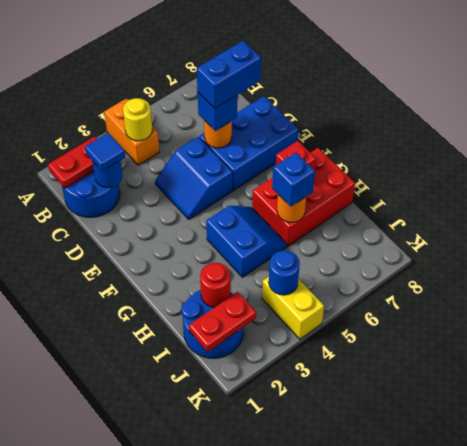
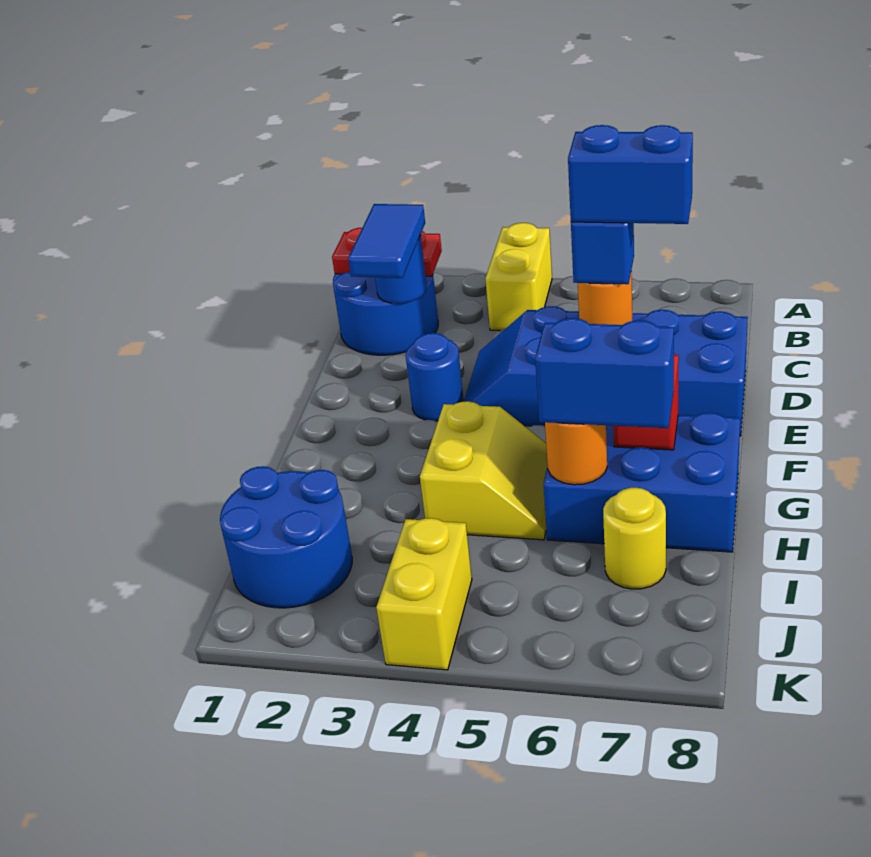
orange 1x2 brick [104,99,159,165] -> yellow 1x2 brick [485,223,552,331]
yellow 1x1 round brick [123,98,152,141] -> yellow 1x1 round brick moved to [603,488,666,589]
blue 1x1 tile [85,133,125,171] -> blue 1x2 tile [348,204,425,278]
blue 2x2 slope [206,206,287,277] -> yellow 2x2 slope [420,401,548,540]
red 2x3 brick [252,148,355,246] -> blue 2x3 brick [543,412,740,552]
blue 1x1 brick [272,152,315,207] -> blue 1x2 brick [535,318,674,428]
red 1x1 round brick [200,263,231,307] -> none
red 1x2 plate [189,292,256,352] -> none
blue 1x1 round brick [269,250,300,295] -> blue 1x1 round brick moved to [406,333,464,421]

